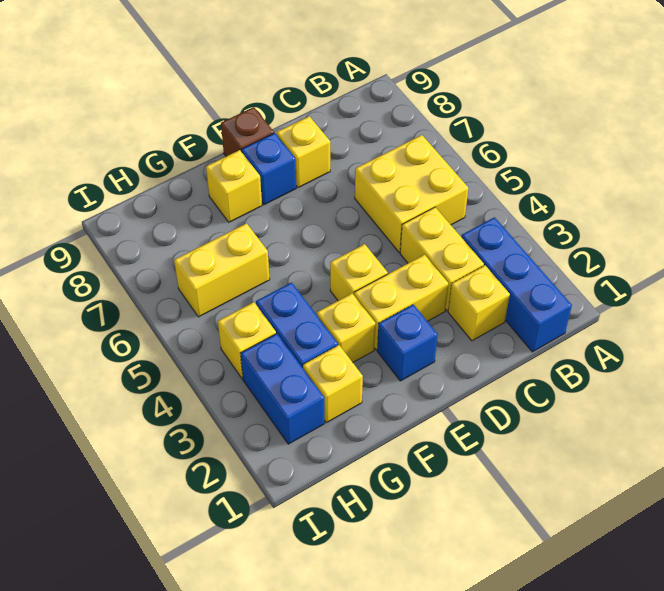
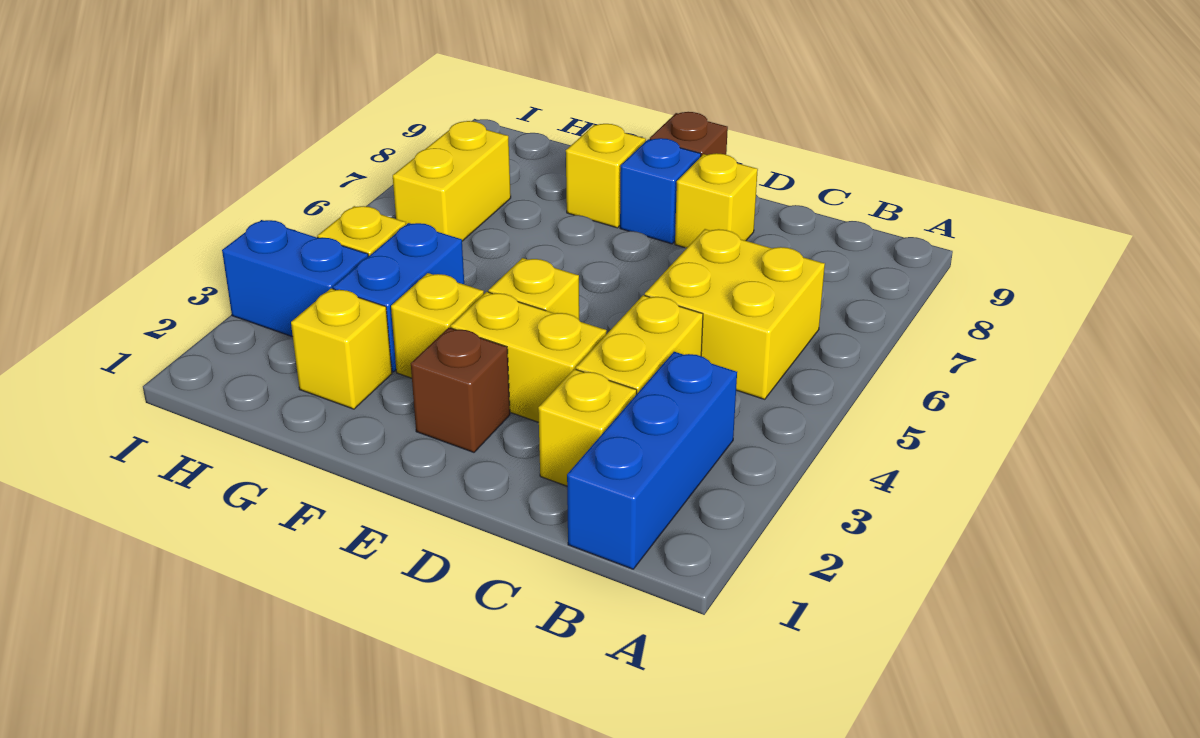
blue 1x1 brick [377,304,438,381] -> brown 1x1 brick [411,328,510,452]
yellow 1x2 brick [174,223,270,317] -> yellow 1x2 brick turned to [393,121,511,241]
blue 1x2 brick [241,334,325,444] -> blue 1x2 brick turned to [222,220,368,337]

